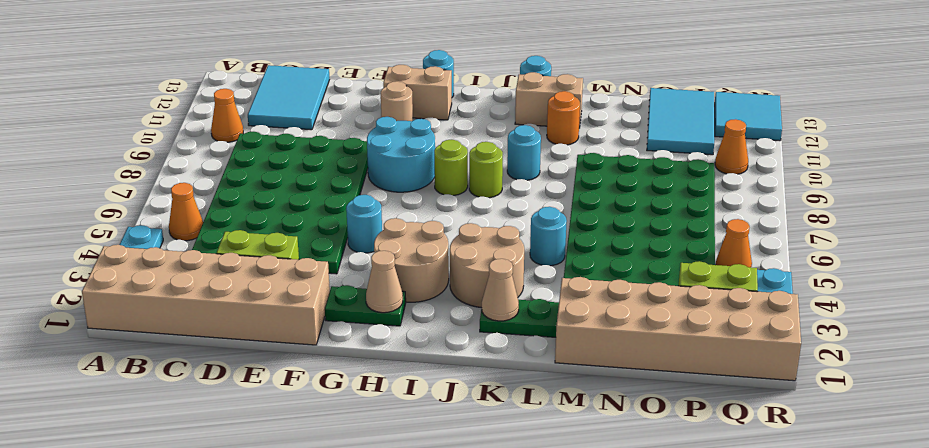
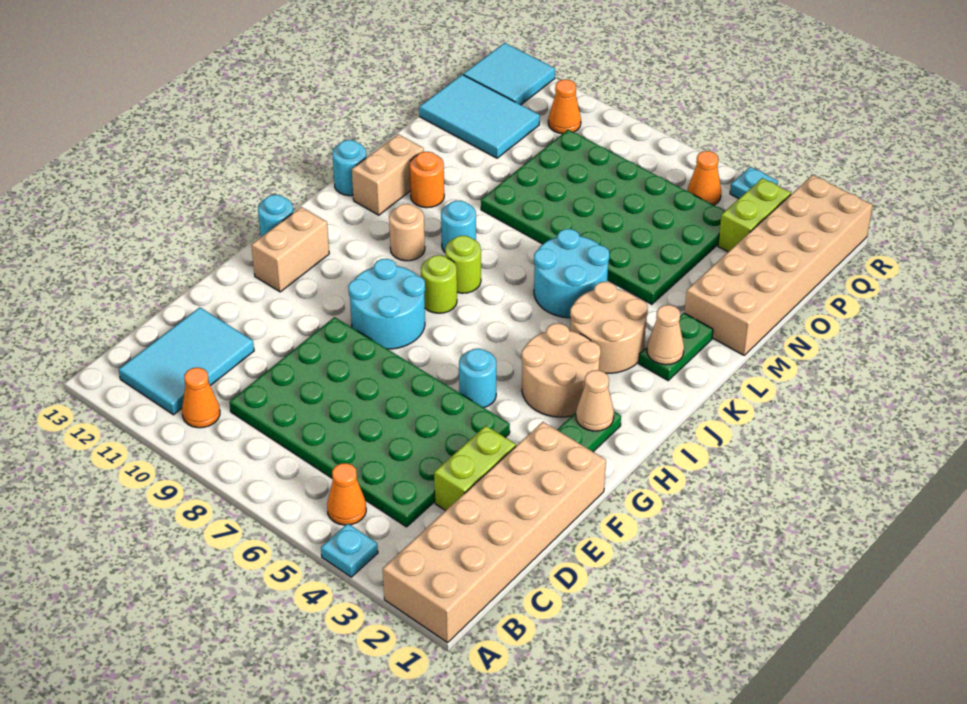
cyan 2x3 tile [248,65,330,130] -> cyan 2x3 tile turned to [119,307,254,415]
tan 1x1 round brick [381,81,413,121] -> tan 1x1 round brick moved to [389,204,425,261]
cyan 1x1 round brick [530,207,567,266] -> cyan 2x2 round brick [534,229,609,318]

